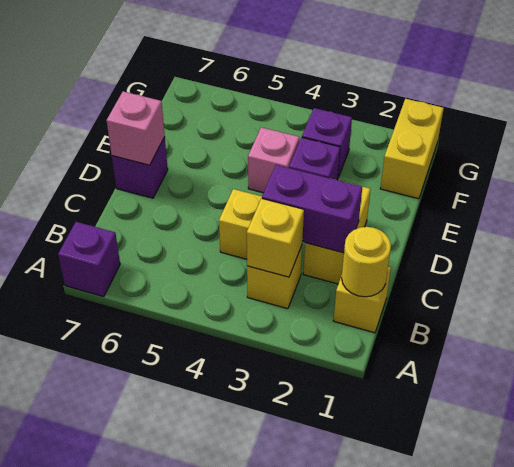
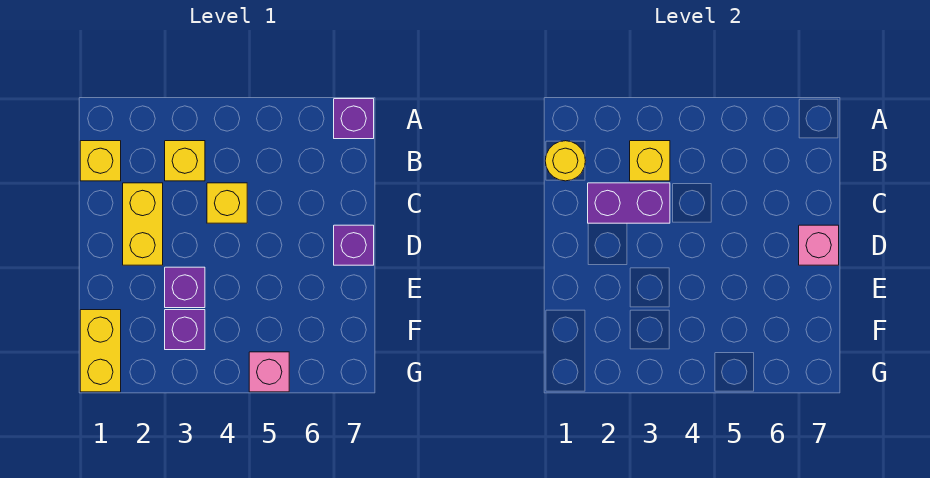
pink 1x1 brick [248,127,299,193] -> pink 1x1 brick moved to [249,352,289,392]

